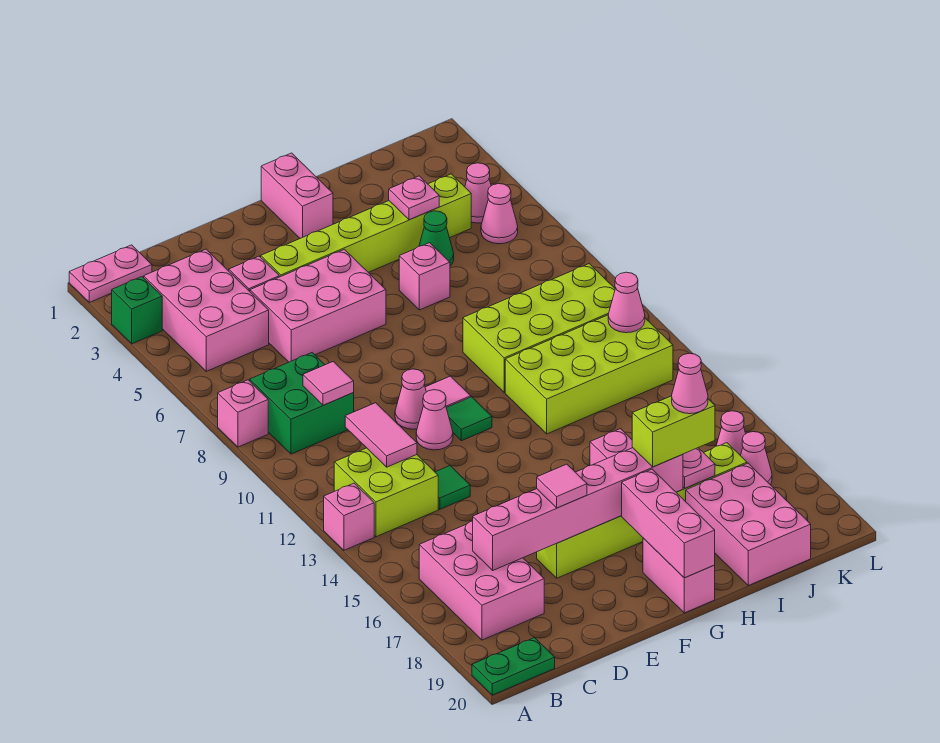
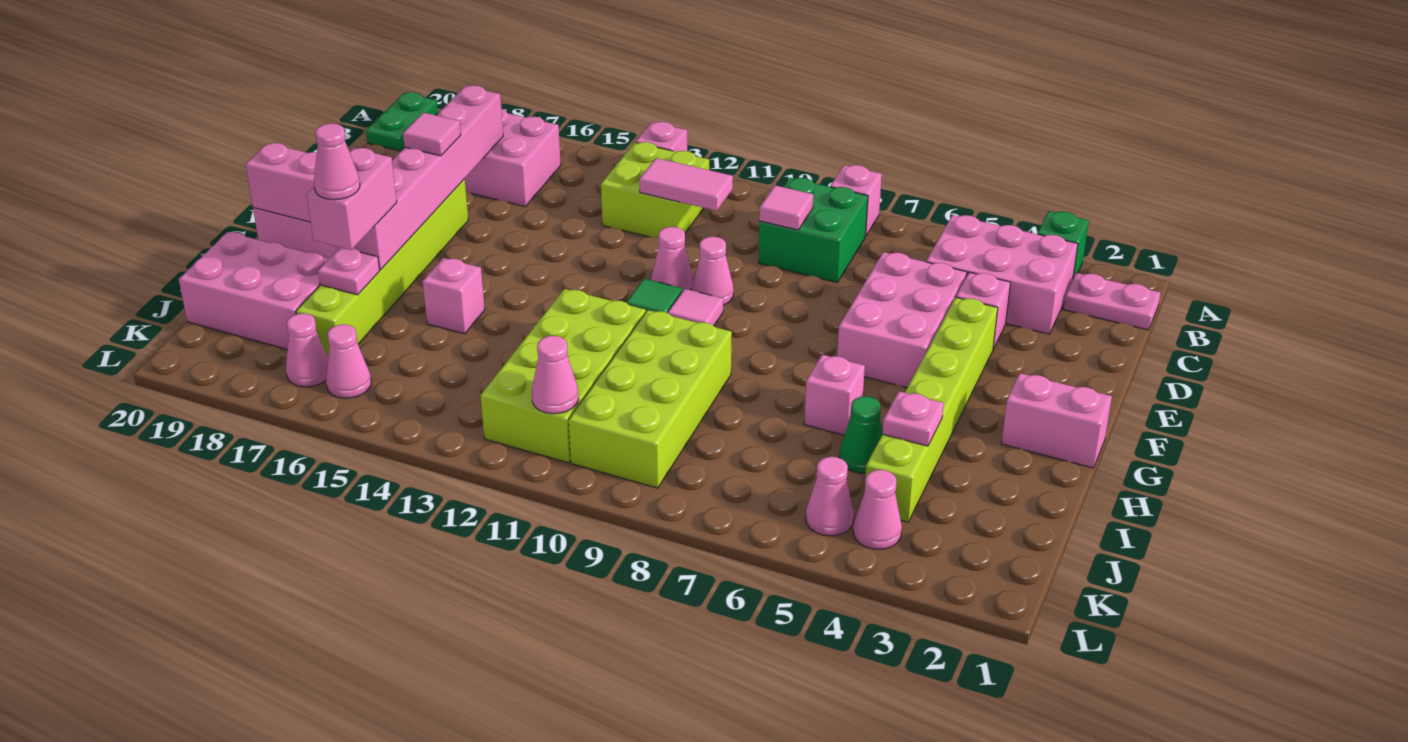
pink 1x2 plate [69,245,152,302] -> pink 1x2 plate turned to [1063,273,1160,330]
green 1x1 tile [435,466,470,509] -> none
lime 1x2 brick [632,396,715,467] -> pink 1x2 brick [307,148,397,250]

